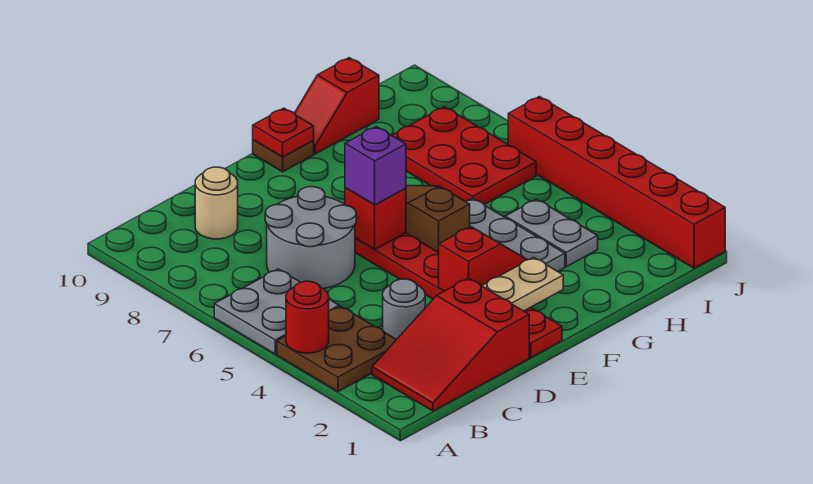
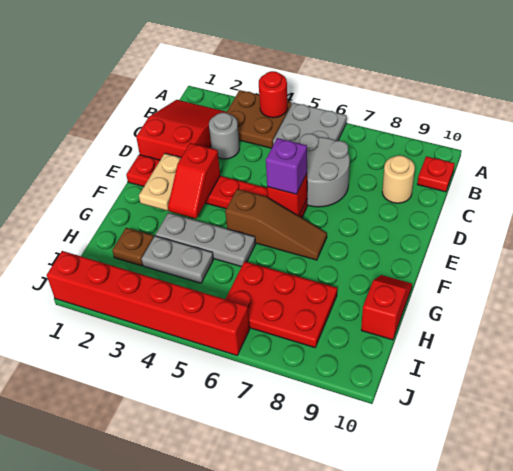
brown 1x1 plate [253,140,314,172] -> brown 1x1 plate moved to [112,228,154,266]
red 1x1 plate [253,108,314,157] -> red 1x1 plate moved to [417,156,455,192]

